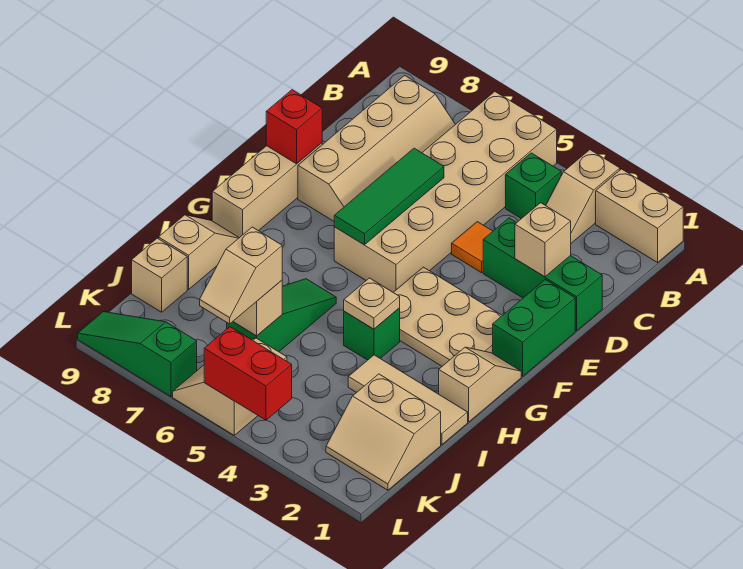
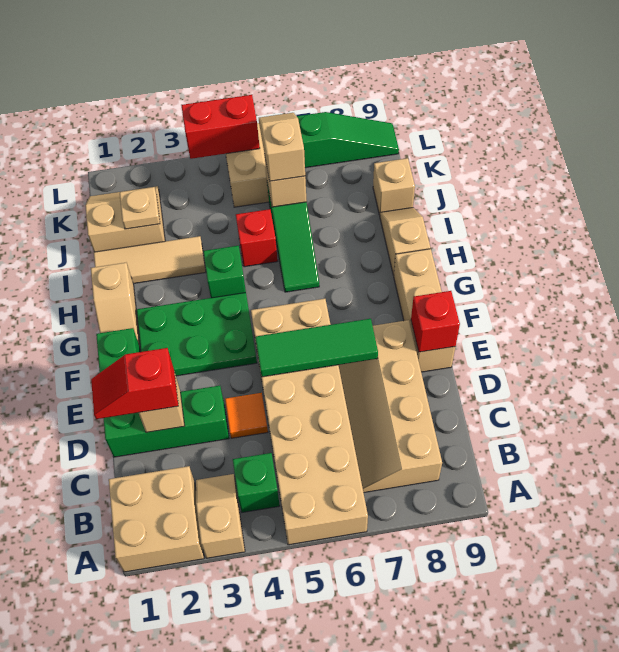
tan 1x2 brick [596,169,683,262] -> tan 2x2 brick [109,466,204,572]
none -> red 1x2 slope [91,348,178,419]
green 1x3 tile [334,148,444,245] -> green 1x3 tile turned to [255,319,378,377]
tan 2x3 plate [393,267,502,366] -> green 2x3 plate [137,293,257,376]
tan 1x1 plate [344,278,400,329] -> tan 1x1 plate moved to [120,187,160,229]
tan 1x2 slope [159,215,239,289] -> tan 1x2 slope turned to [380,208,430,275]
none -> red 1x1 brick [236,209,278,267]

